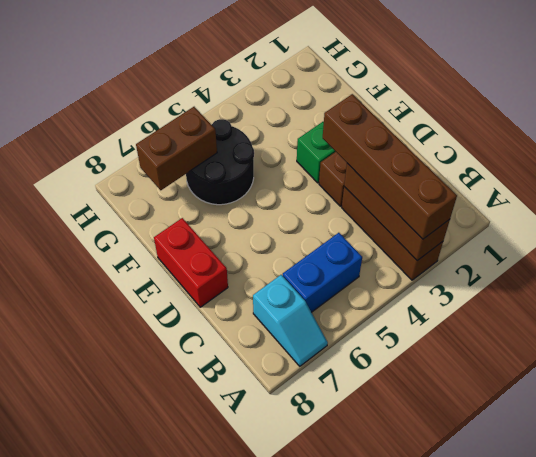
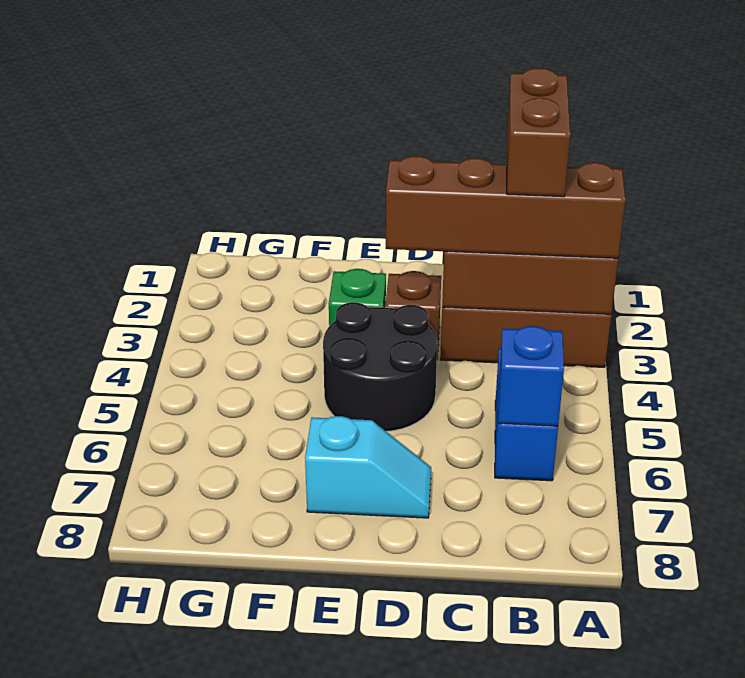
cyan 1x2 slope [253,275,328,366] -> cyan 1x2 slope moved to [305,416,431,518]
none -> blue 1x1 brick [498,326,564,426]
red 1x2 brick [154,218,228,307] -> none
black 2x2 round brick [186,119,254,205] -> black 2x2 round brick moved to [323,302,437,432]
brown 1x2 brick [136,107,217,190] -> brown 1x2 brick moved to [507,68,570,197]

